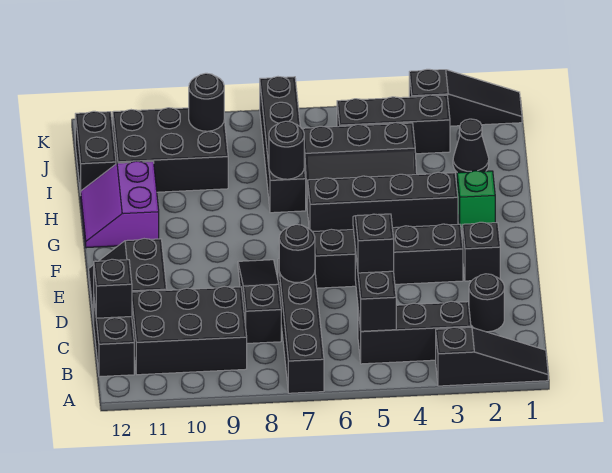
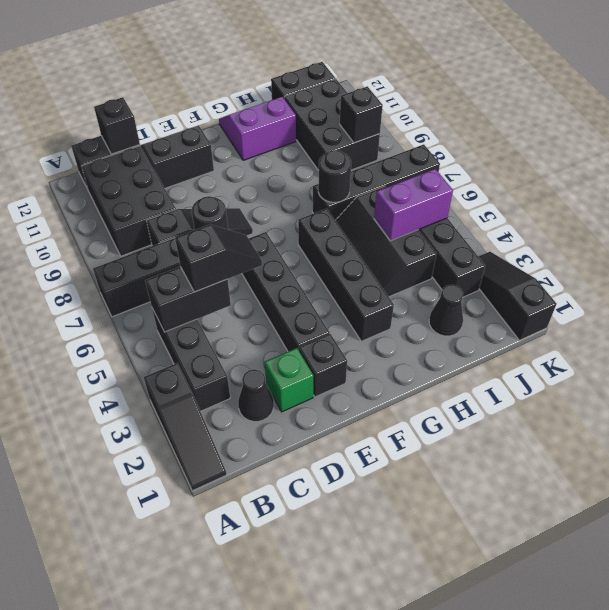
black 1x1 round brick [469,274,504,332] -> black 1x1 cone [238,369,274,422]
green 1x1 brick [457,171,495,229] -> green 1x1 brick moved to [265,348,314,412]
none -> purple 1x2 brick [374,169,453,241]
black 1x1 round brick [189,73,224,131] -> black 1x1 brick [340,86,383,143]
black 1x3 slope [409,69,522,126] -> black 1x3 slope turned to [478,252,557,340]

